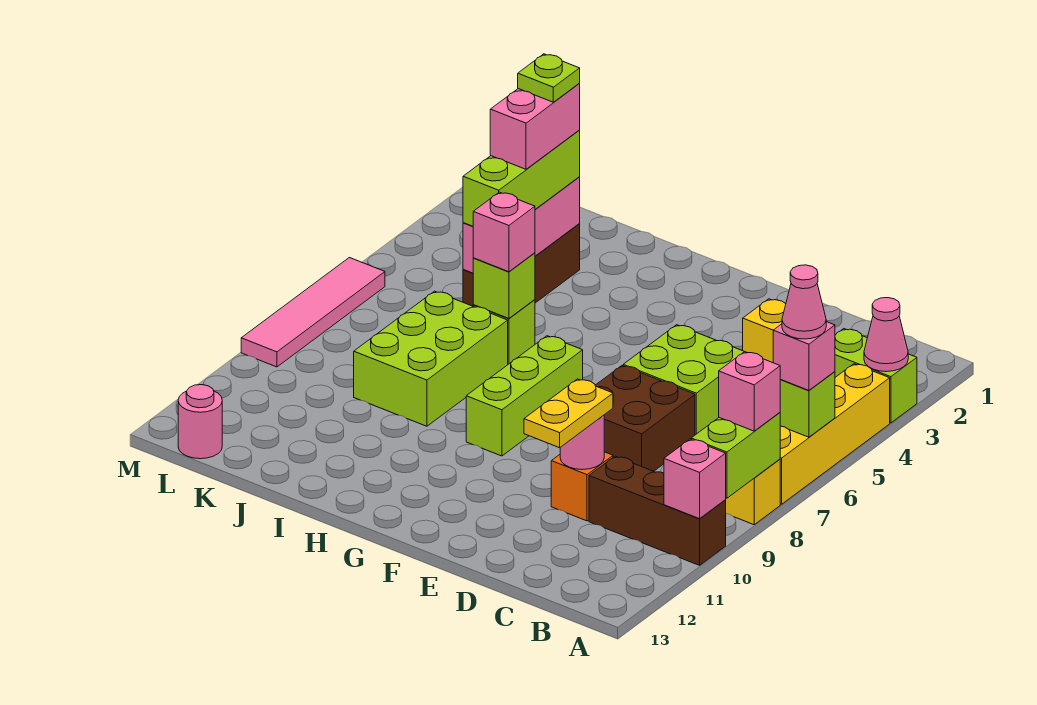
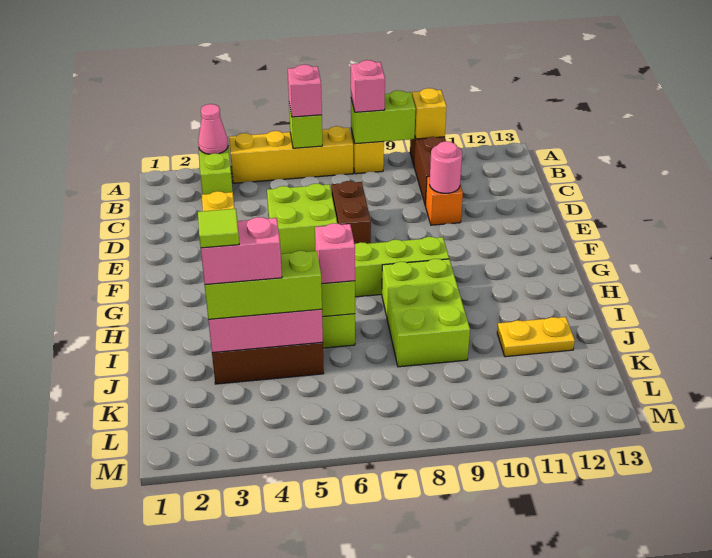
pink 1x1 cone [782,265,826,339] -> none
pink 1x1 brick [664,439,726,519] -> yellow 1x1 brick [412,88,447,139]
brown 2x2 brick [595,366,695,471] -> brown 1x2 brick [331,181,371,244]
yellow 1x2 plate [524,379,613,448] -> yellow 1x2 plate moved to [497,317,575,357]
lime 2x3 brick [354,291,508,426] -> lime 2x3 brick turned to [382,259,470,367]
lime 1x1 plate [518,54,580,102] -> lime 1x1 tile [198,209,239,248]
pink 1x1 round brick [178,385,222,459] -> none
pink 1x4 tile [241,258,385,367] -> none

